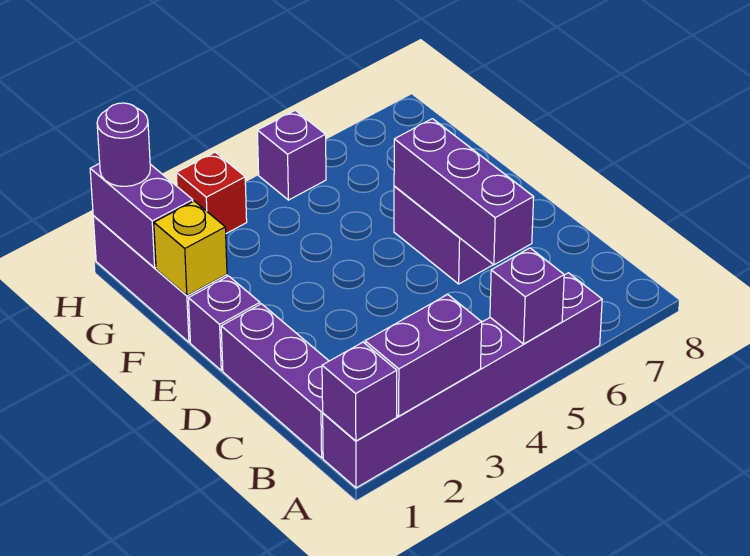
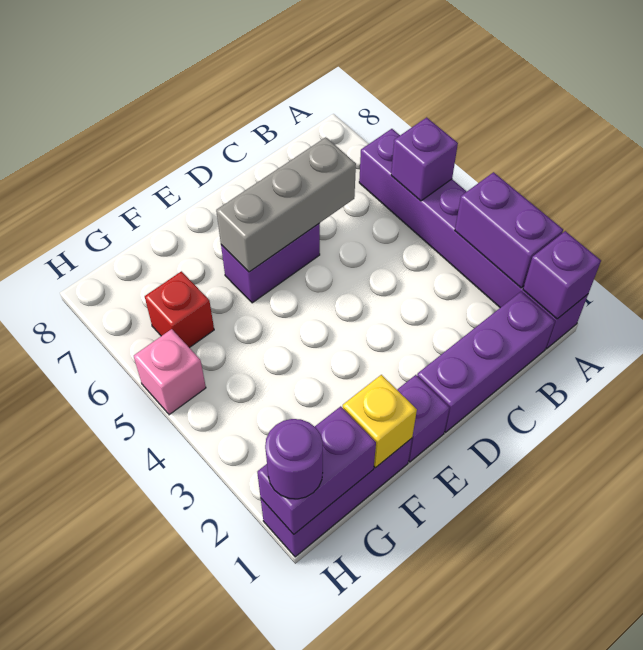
purple 1x3 brick [394,119,534,265] -> grey 1x3 brick [216,137,356,272]
red 1x1 brick [176,152,247,233] -> red 1x1 brick moved to [145,271,214,348]
purple 1x1 brick [257,110,326,200] -> pink 1x1 brick [134,329,206,415]

